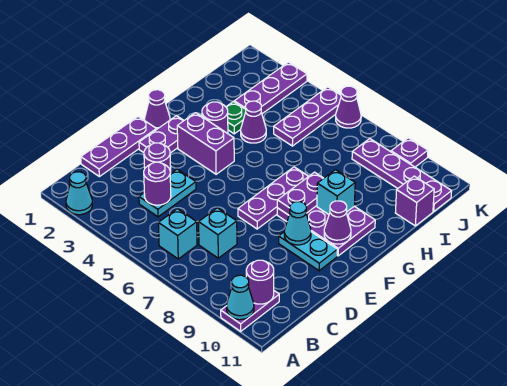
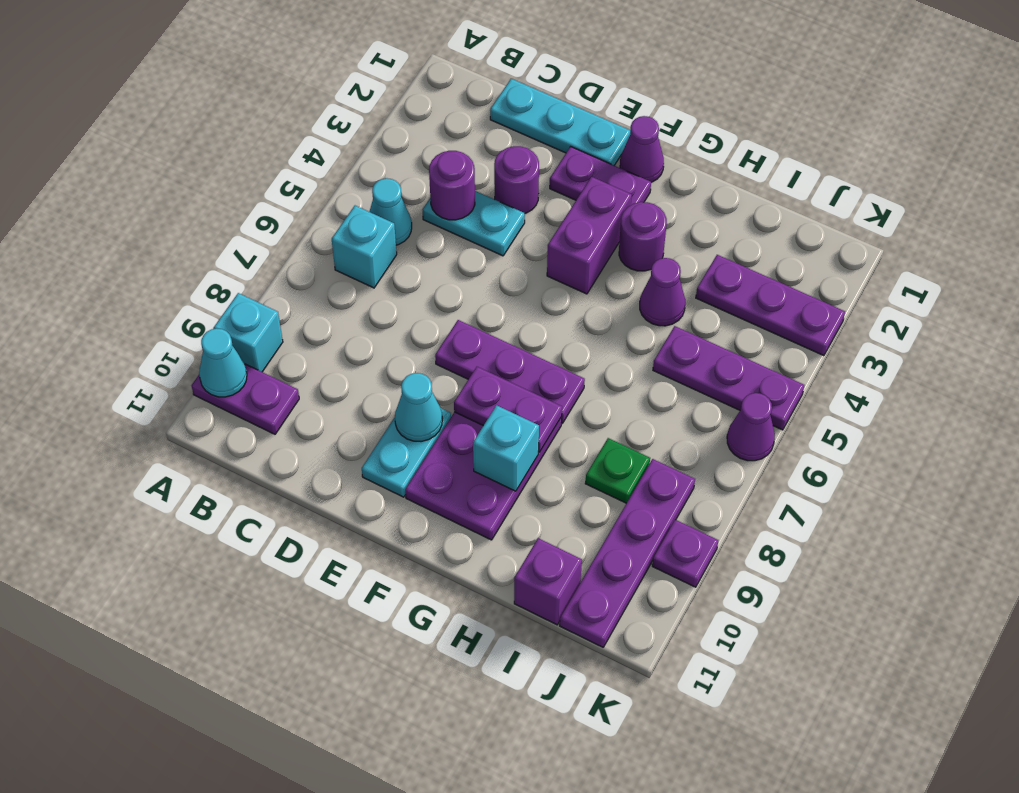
cyan 1x1 cone [66,172,92,215] -> cyan 1x1 cone moved to [369,178,412,245]
purple 1x1 round brick [246,260,274,304] -> none
purple 1x3 plate [81,117,156,177] -> cyan 1x3 plate [490,79,630,165]
cyan 1x1 brick [199,208,237,258] -> cyan 1x1 brick moved to [213,293,283,372]
purple 1x1 cone [324,201,351,244] -> none
green 1x1 plate [226,102,246,134] -> green 1x1 plate moved to [585,438,650,503]

